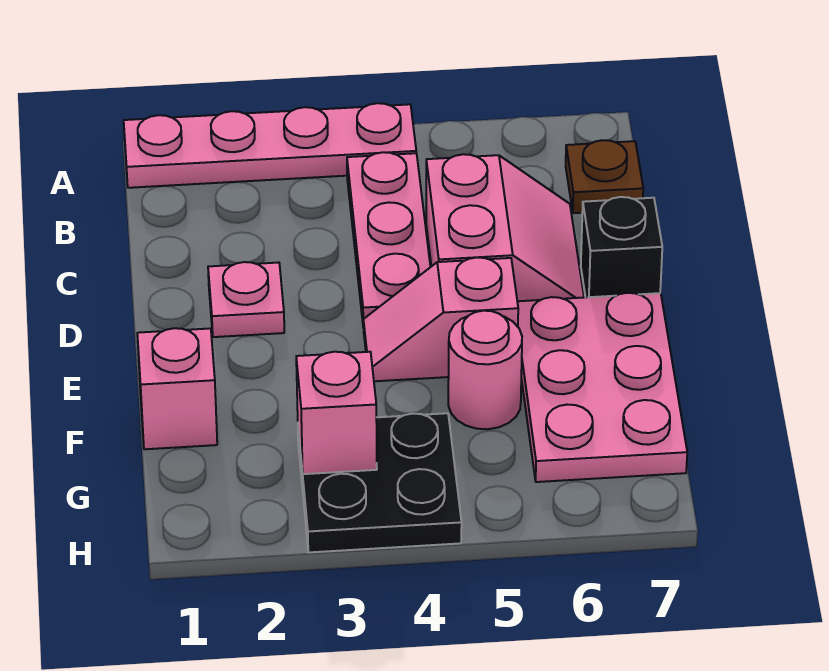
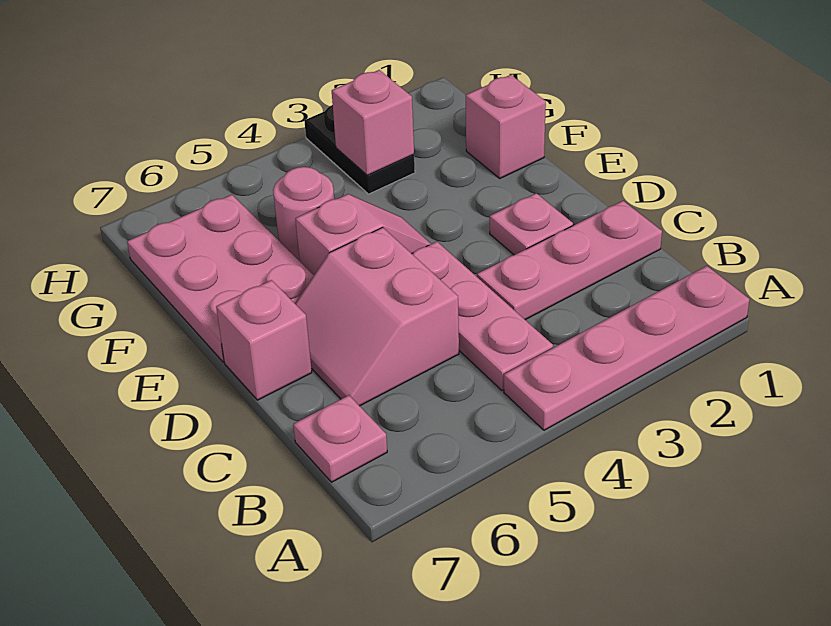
brown 1x1 plate [566,140,643,213] -> pink 1x1 plate [293,395,387,482]
none -> pink 1x3 plate [477,201,662,320]
black 1x1 brick [581,197,662,297] -> pink 1x1 brick [216,280,312,400]
black 2x2 plate [298,413,462,552] -> black 1x2 plate [304,105,415,194]

